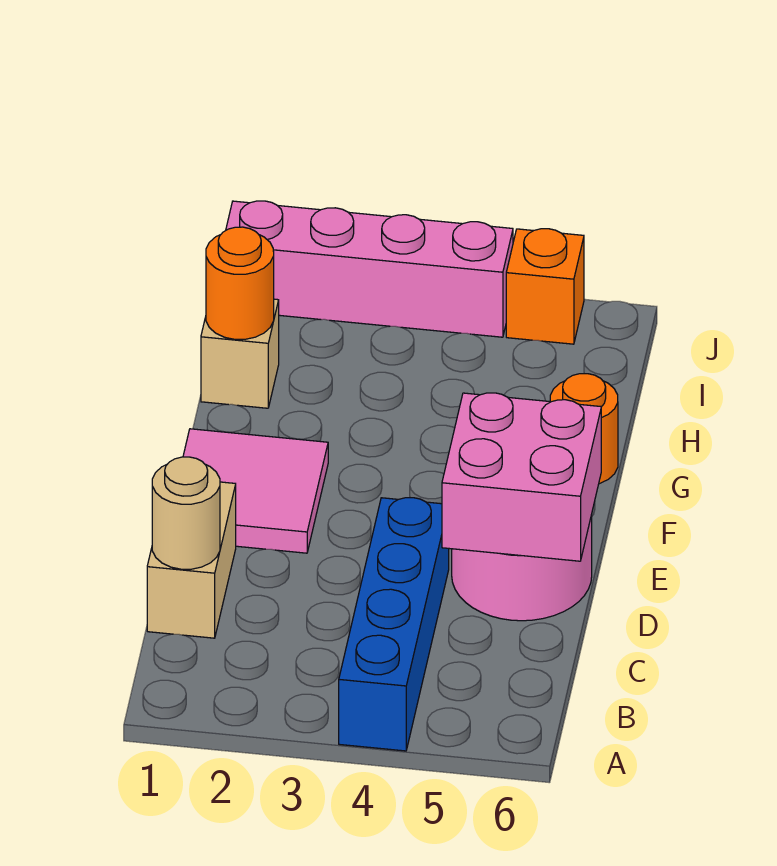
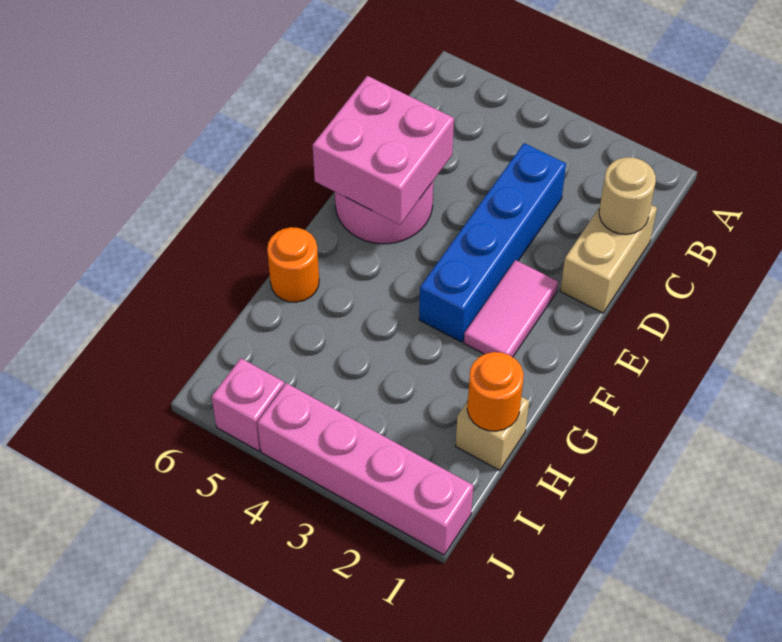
blue 1x4 brick [339,498,449,751] -> blue 1x4 brick moved to [419,143,566,342]
pink 2x2 tile [183,429,328,553] -> pink 1x2 tile [464,260,558,357]
orange 1x1 brick [506,229,584,344] -> pink 1x1 brick [212,358,284,451]

